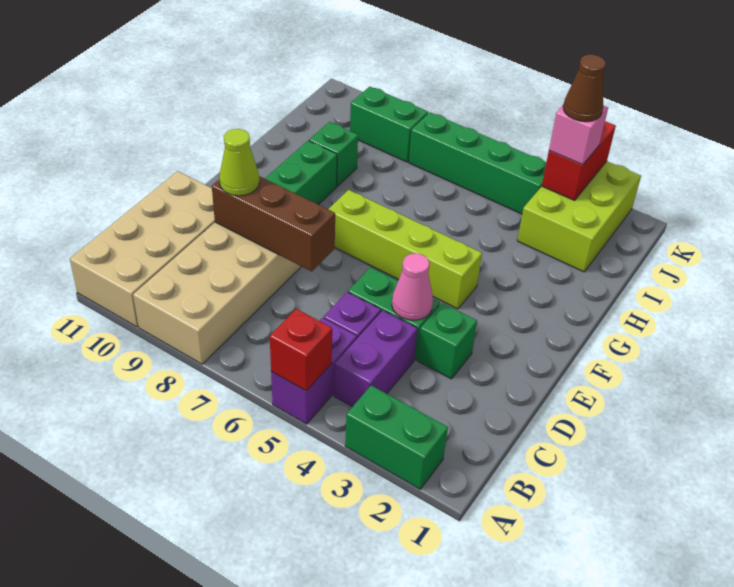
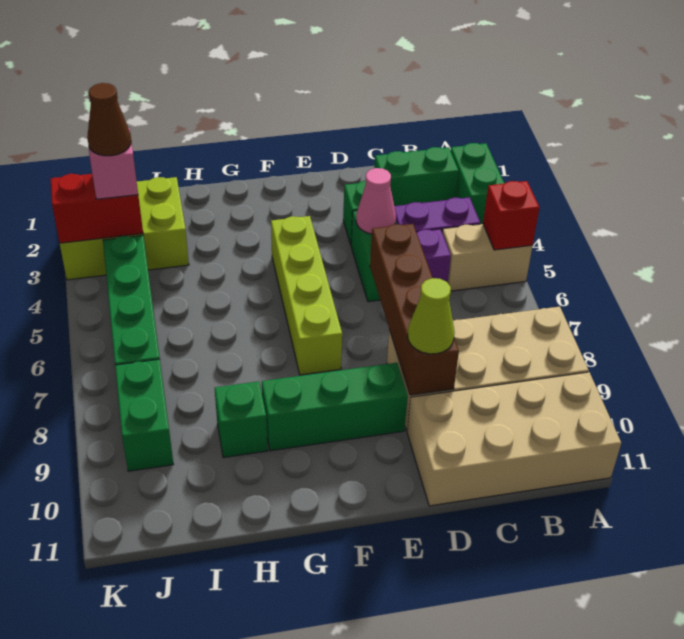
purple 1x2 brick [271,318,357,424] -> tan 1x2 brick [442,224,532,291]
none -> green 1x2 brick [374,147,459,206]
brown 1x3 brick [212,176,335,272] -> brown 1x4 brick [370,224,459,395]

